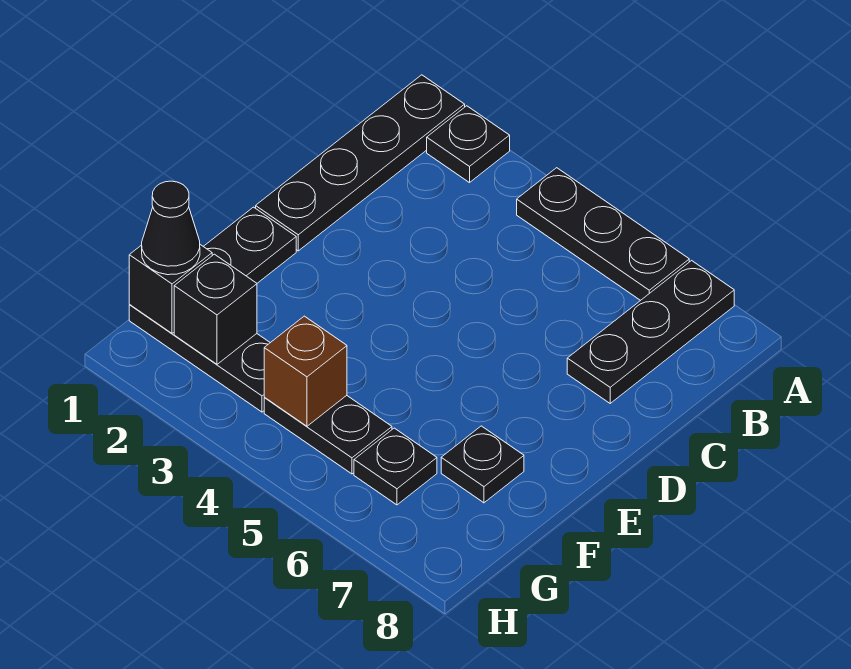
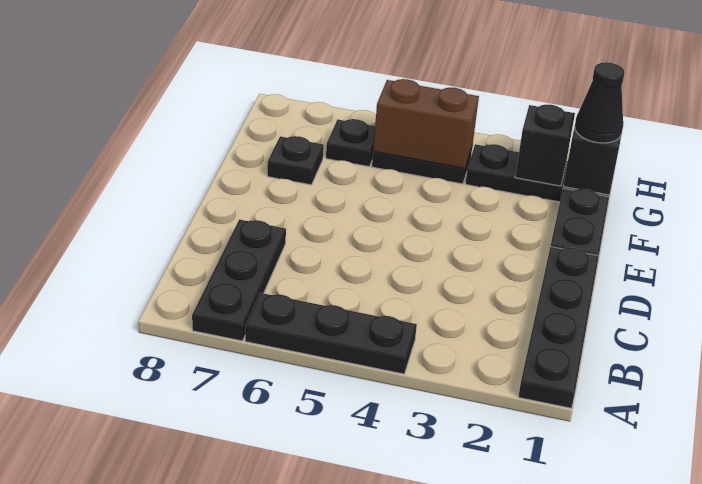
black 1x1 plate [427,106,510,183] -> none
brown 1x1 brick [264,316,347,426] -> brown 1x2 brick [373,79,479,168]

